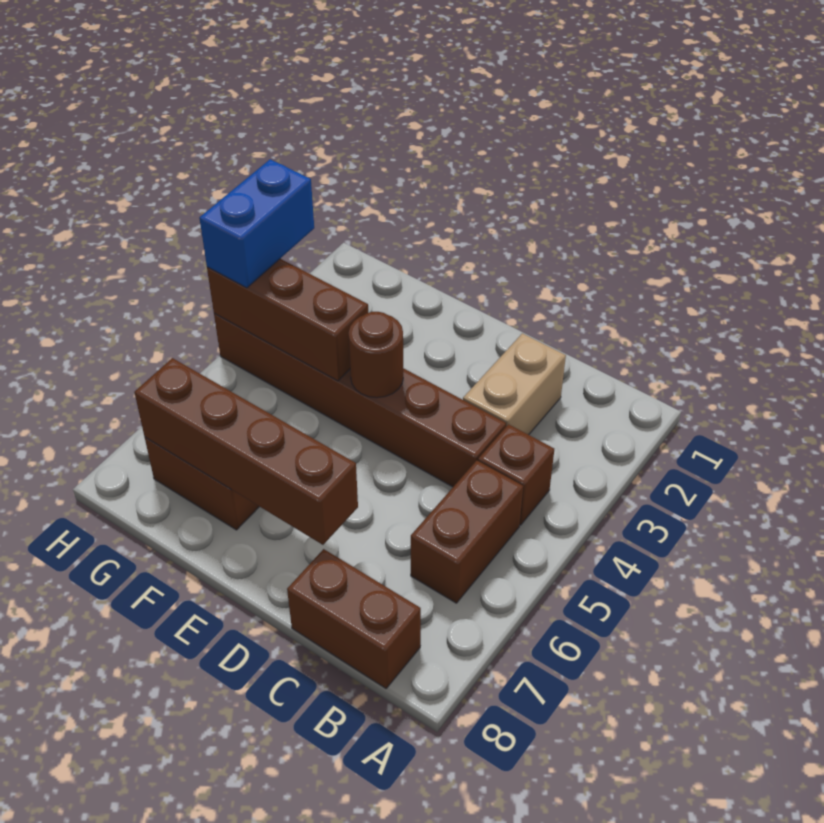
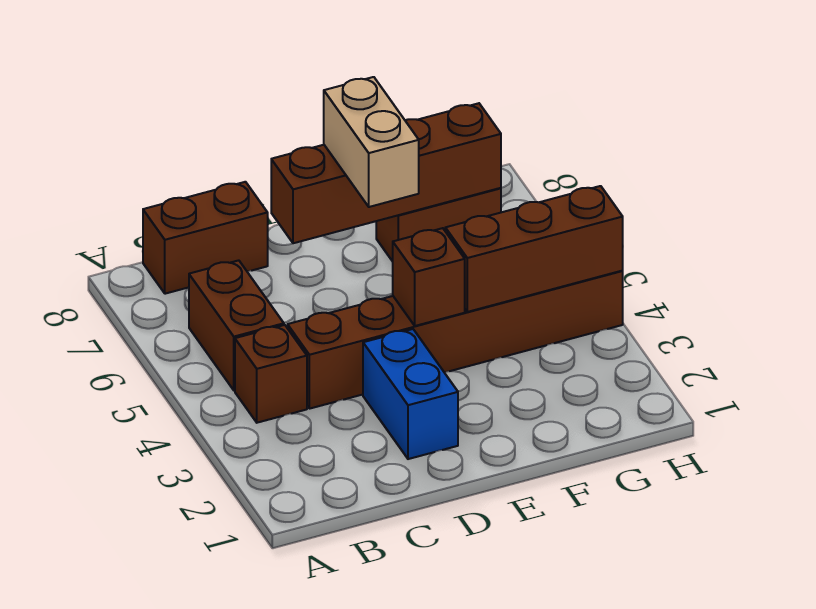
tan 1x2 brick [463,333,566,435] -> tan 1x2 brick moved to [324,77,419,207]
brown 1x1 round brick [349,312,403,398] -> brown 1x1 brick [393,228,465,326]
blue 1x2 brick [199,159,314,288] -> blue 1x2 brick moved to [363,329,458,459]

